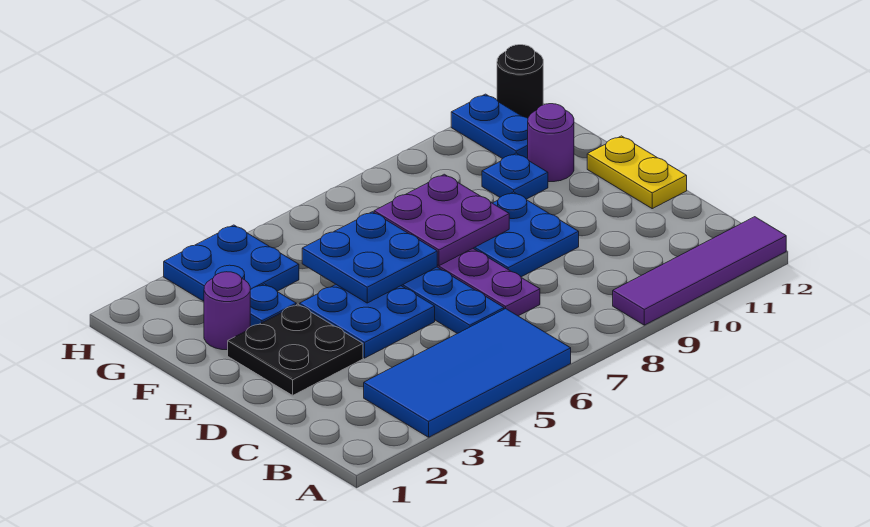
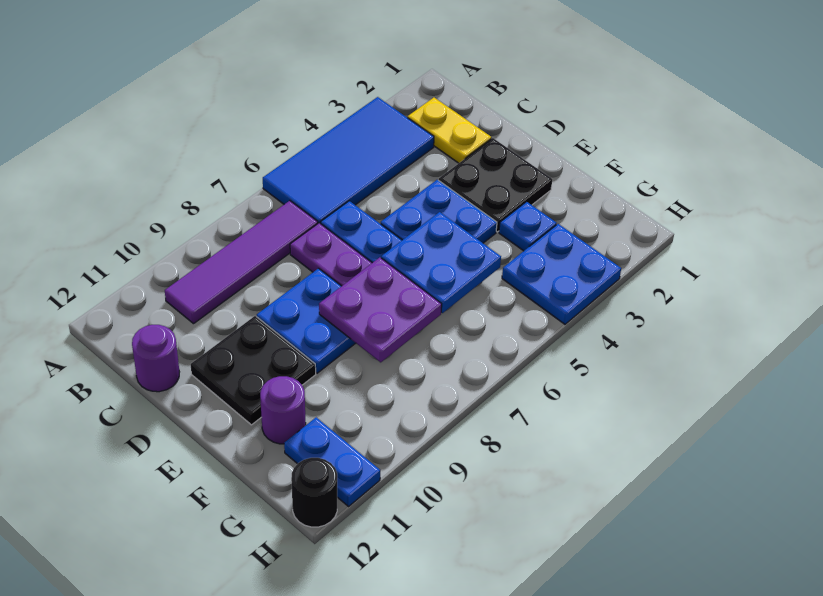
purple 1x4 tile [613,217,786,325] -> purple 1x4 tile moved to [165,201,318,324]
none -> black 2x2 plate [190,316,316,425]
yellow 1x2 plate [587,136,687,209] -> yellow 1x2 plate moved to [408,98,491,163]
purple 1x1 round brick [204,272,251,350] -> purple 1x1 round brick moved to [132,325,179,392]
blue 1x1 plate [482,153,548,199] -> none

